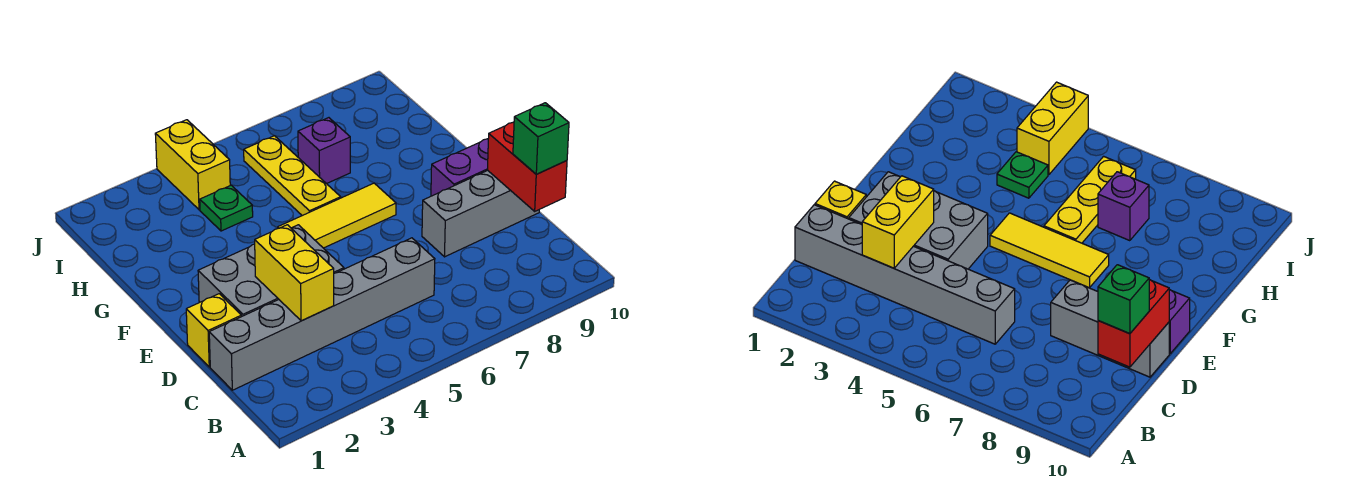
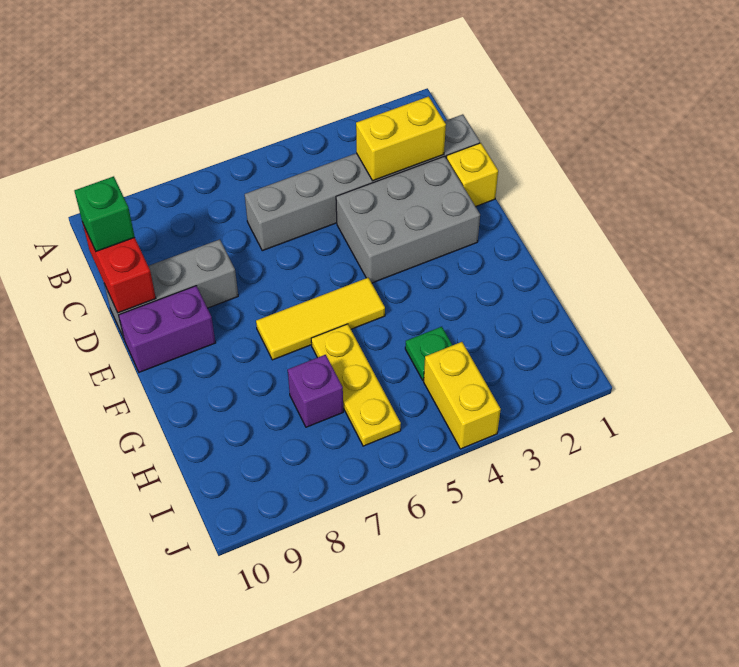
yellow 1x2 brick [255,225,334,321] -> yellow 1x2 brick turned to [356,96,446,181]

